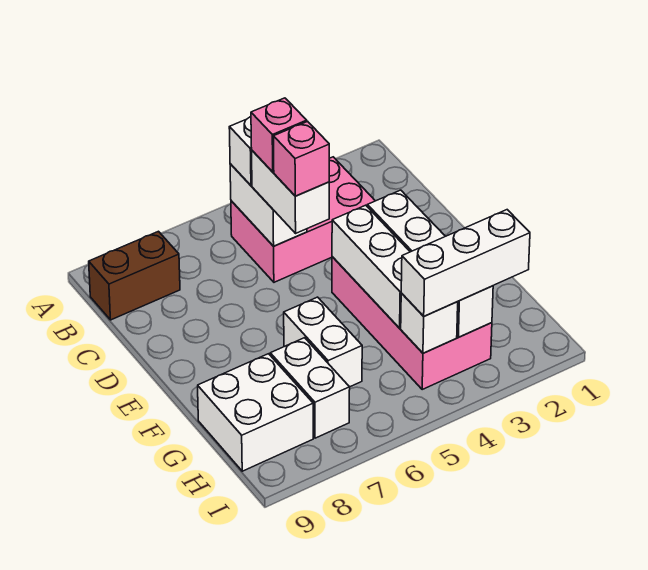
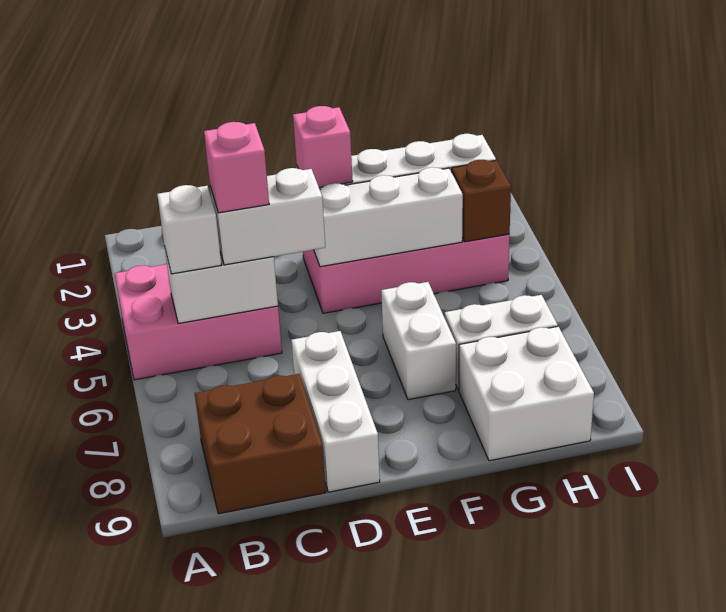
pink 2x3 brick [231,157,375,282] -> pink 2x3 brick turned to [115,264,282,380]
brown 1x2 brick [89,231,180,320] -> brown 2x2 brick [195,374,326,514]
pink 1x1 brick [273,121,329,196] -> pink 1x1 brick moved to [293,106,353,188]
white 1x2 brick [284,297,362,387] -> white 1x2 brick turned to [381,282,456,400]
white 1x3 brick [401,210,530,316] -> white 1x3 brick moved to [291,331,380,492]
white 1x1 brick [401,293,458,353] -> brown 1x1 brick [452,160,511,242]

